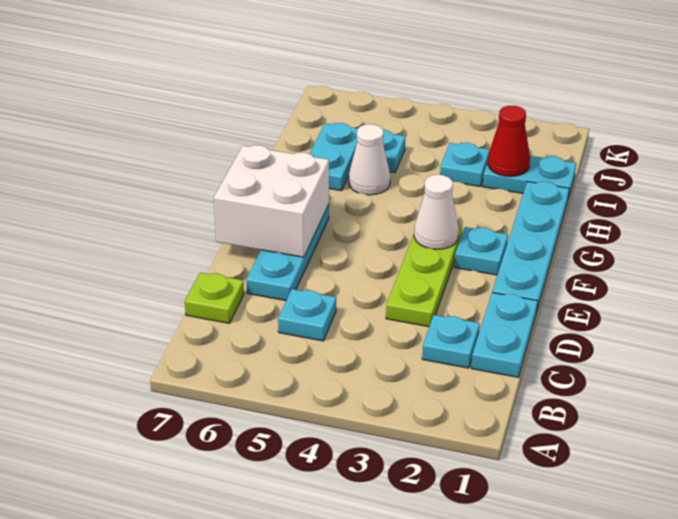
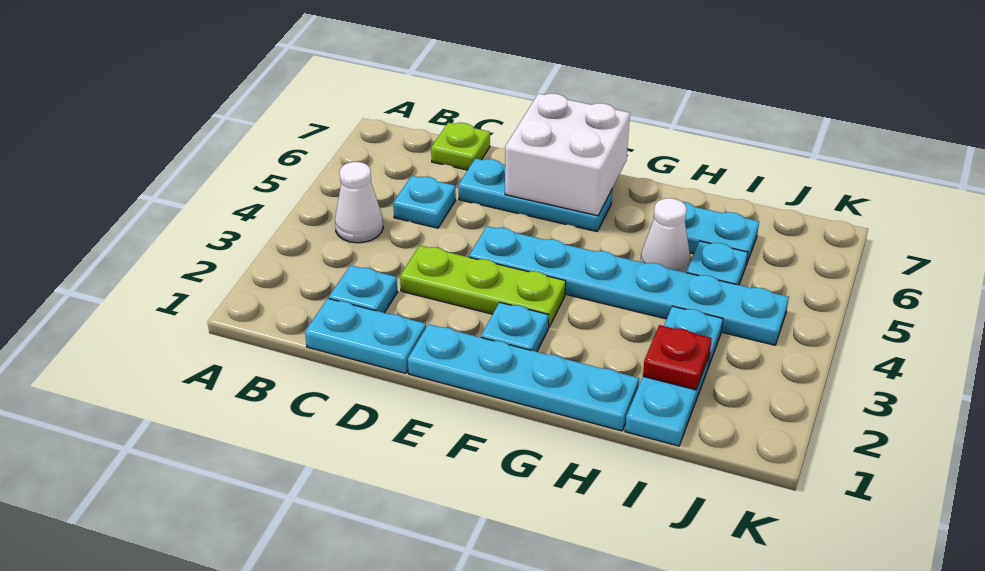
none -> cyan 1x6 plate [469,226,789,345]
white 1x1 cone [414,175,459,249] -> white 1x1 cone moved to [335,162,383,243]
red 1x1 cone [488,106,530,176] -> red 1x1 plate [643,325,712,390]

